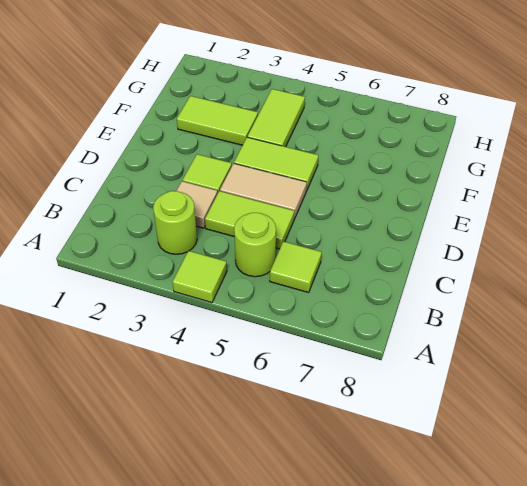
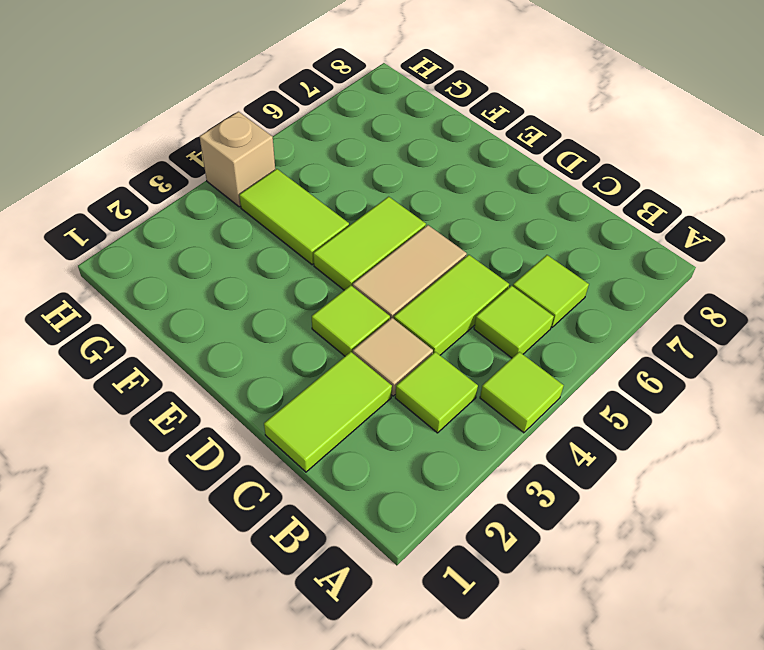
lime 1x1 round brick [153,191,197,254] -> lime 1x1 tile [395,352,478,433]
lime 1x1 round brick [234,213,276,277] -> lime 1x1 tile [474,286,554,358]
lime 1x2 tile [177,96,258,145] -> lime 1x2 tile moved to [264,352,392,472]
none -> tan 1x1 brick [200,112,275,207]

